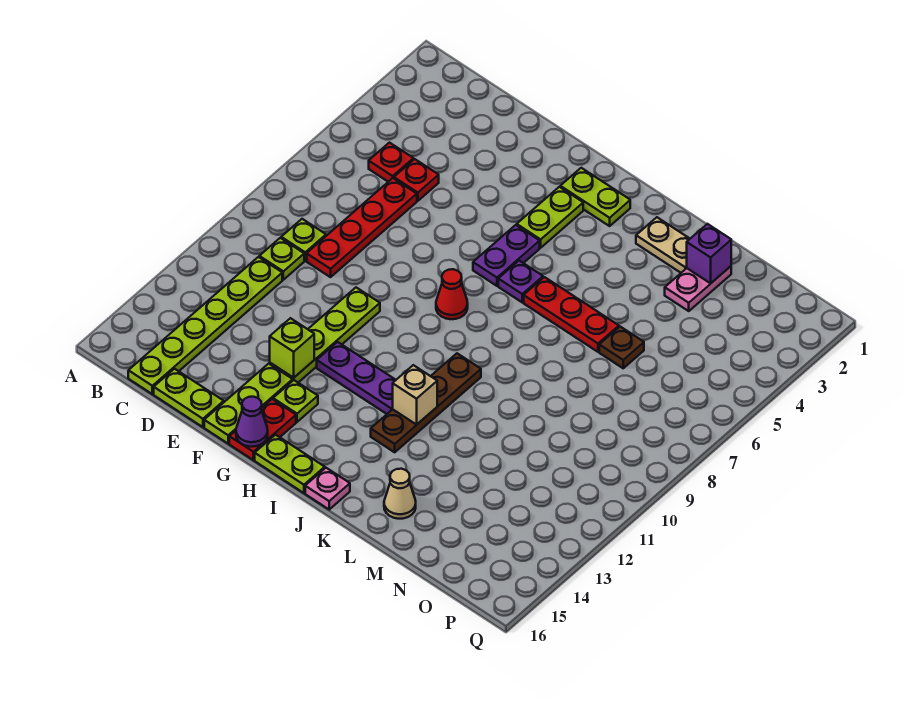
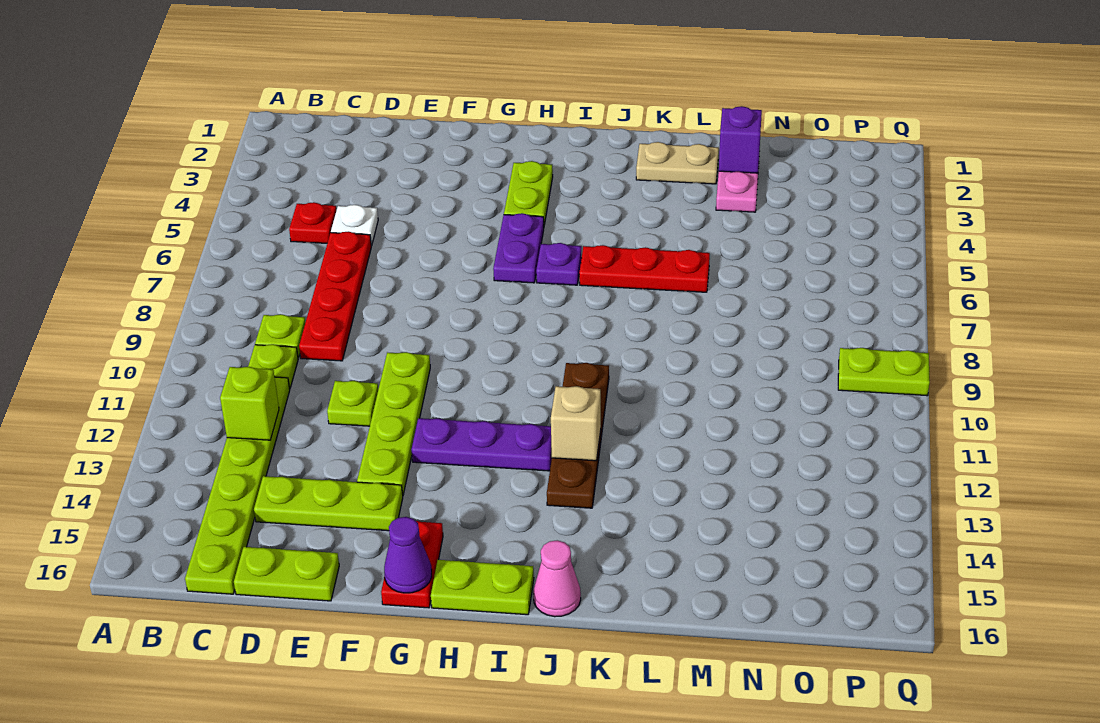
red 1x1 plate [394,159,439,201] -> white 1x1 plate [331,205,378,246]
lime 1x1 brick [270,318,314,378] -> lime 1x1 brick moved to [220,367,279,440]
lime 1x3 plate [204,364,293,444] -> lime 1x3 plate turned to [254,476,403,531]
lime 1x1 plate [273,380,318,422] -> lime 1x1 plate moved to [327,381,378,426]
lime 1x2 plate [560,168,630,226] -> lime 1x2 plate moved to [838,348,930,396]
red 1x1 cone [436,269,468,319] -> none
pink 1x1 plate [305,468,350,509] -> pink 1x1 cone [533,540,581,617]
tan 1x1 cone [384,469,416,519] -> none
brown 1x1 plate [599,327,644,368] -> none

